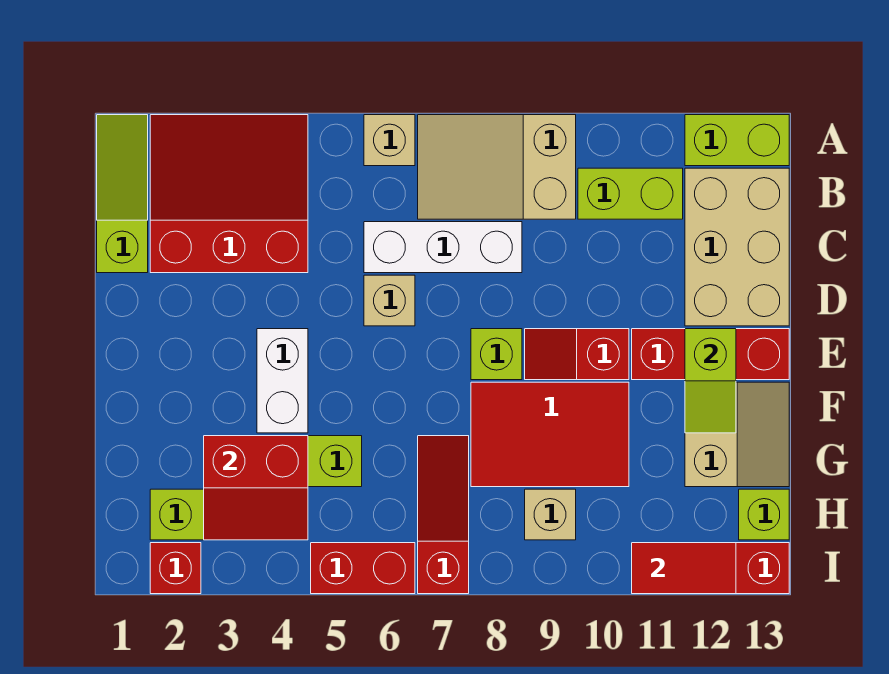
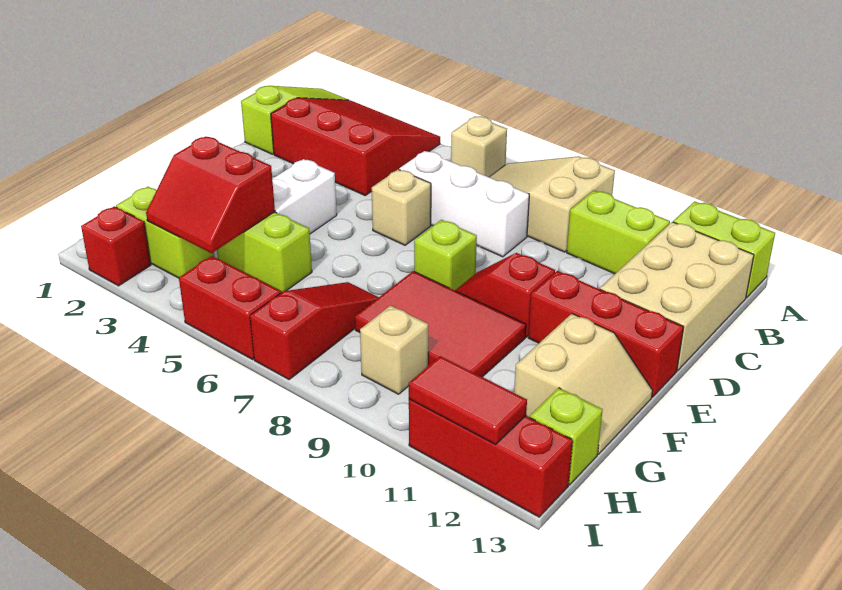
lime 1x2 slope [685,329,736,433] -> none

